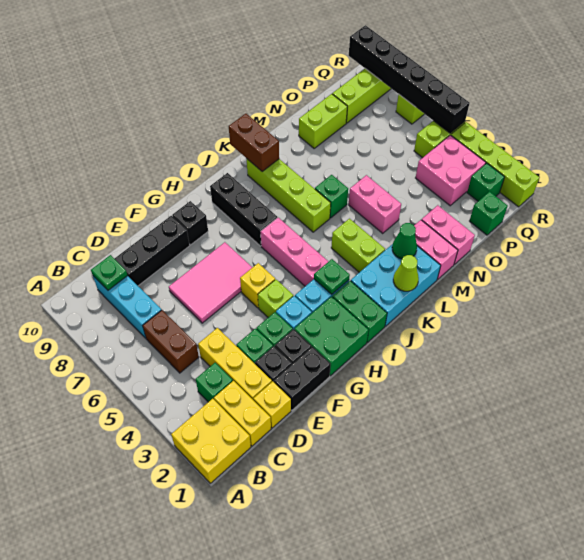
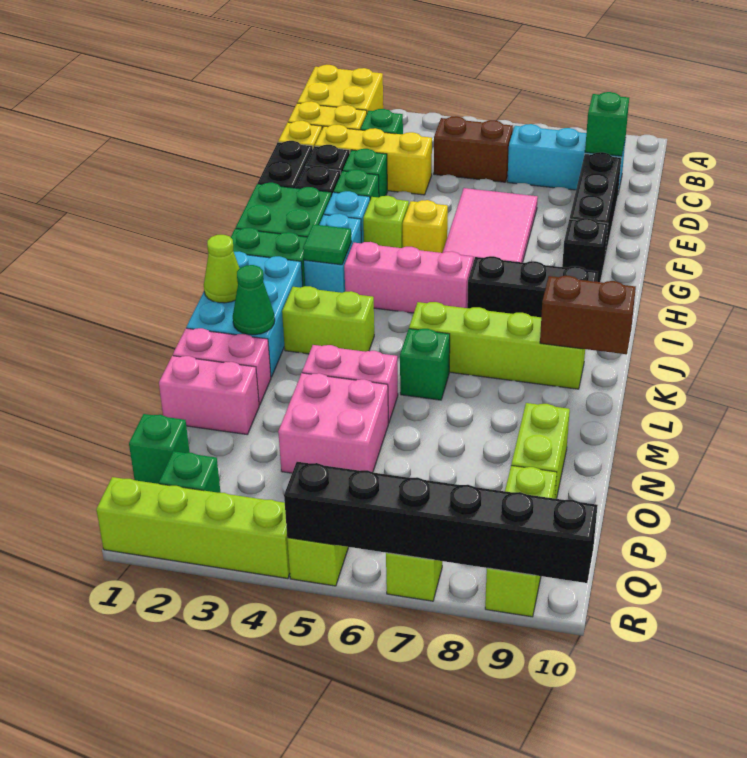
green 1x1 plate [91,255,128,290] -> green 1x1 brick [585,92,629,156]
green 1x1 plate [314,259,350,294] -> green 1x1 tile [303,224,352,265]
pink 2x2 brick [416,135,486,206] -> pink 2x2 brick moved to [278,373,388,473]

